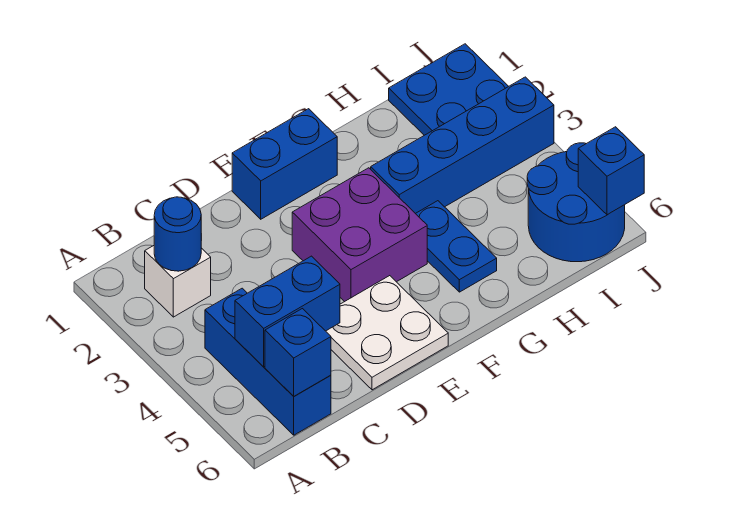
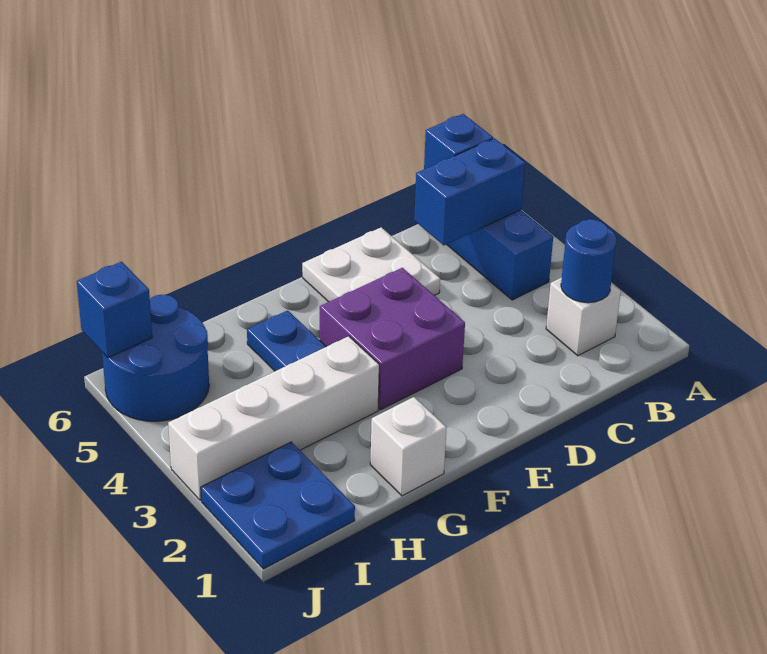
blue 1x2 brick [232,109,337,219] -> none
none -> white 1x1 brick [370,397,447,496]
blue 1x4 brick [371,77,554,214] -> white 1x4 brick [168,336,379,500]

